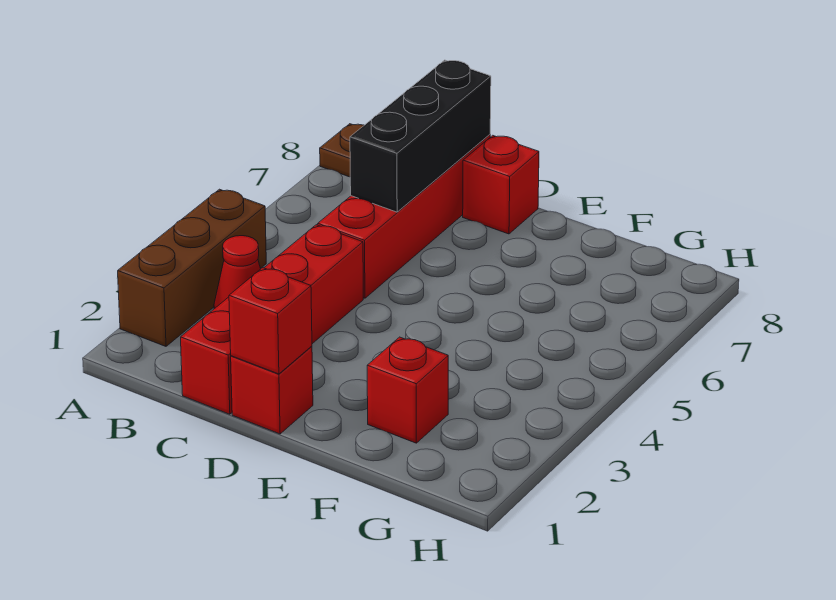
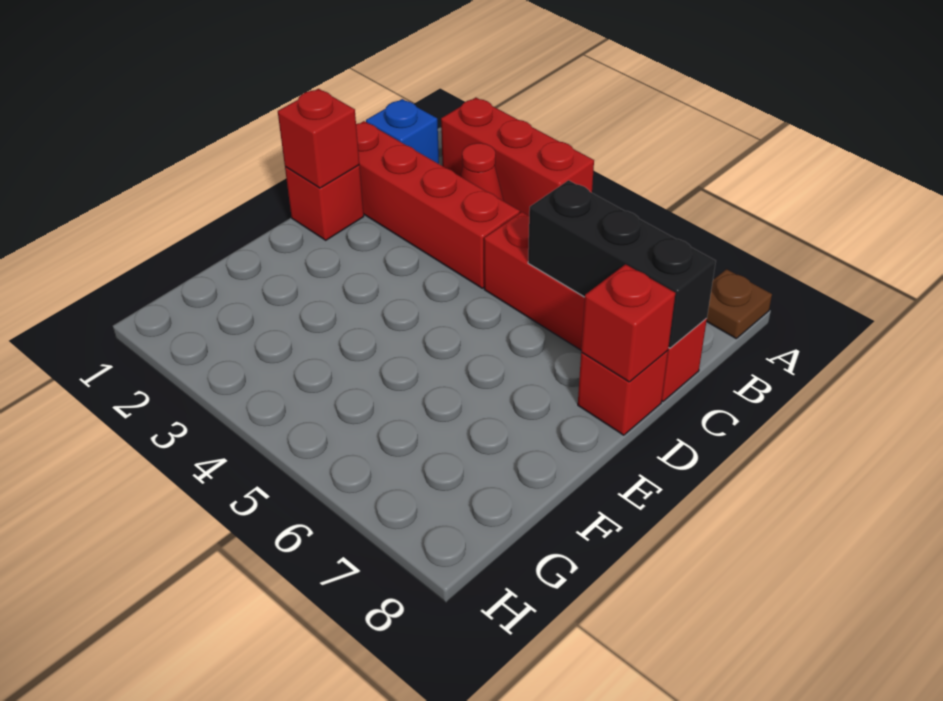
brown 1x3 brick [118,189,266,346] -> red 1x3 brick [441,98,594,216]
none -> blue 1x1 brick [366,99,439,164]
red 1x1 brick [367,337,448,443] -> red 1x1 brick moved to [581,264,676,382]

